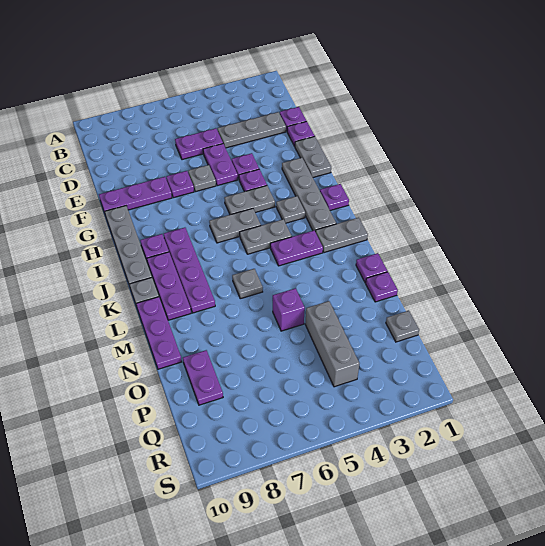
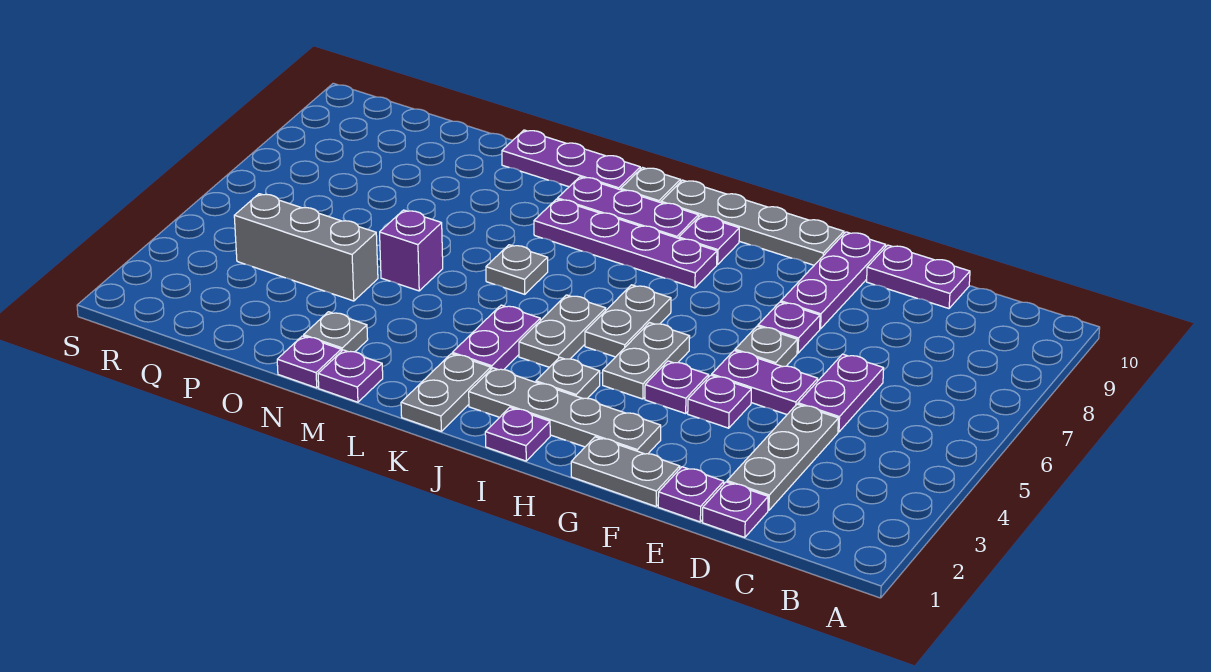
purple 1x2 plate [183,350,223,405] -> purple 1x2 plate moved to [867,245,970,308]
grey 1x1 plate [386,311,419,342] -> grey 1x1 plate moved to [304,312,368,352]

